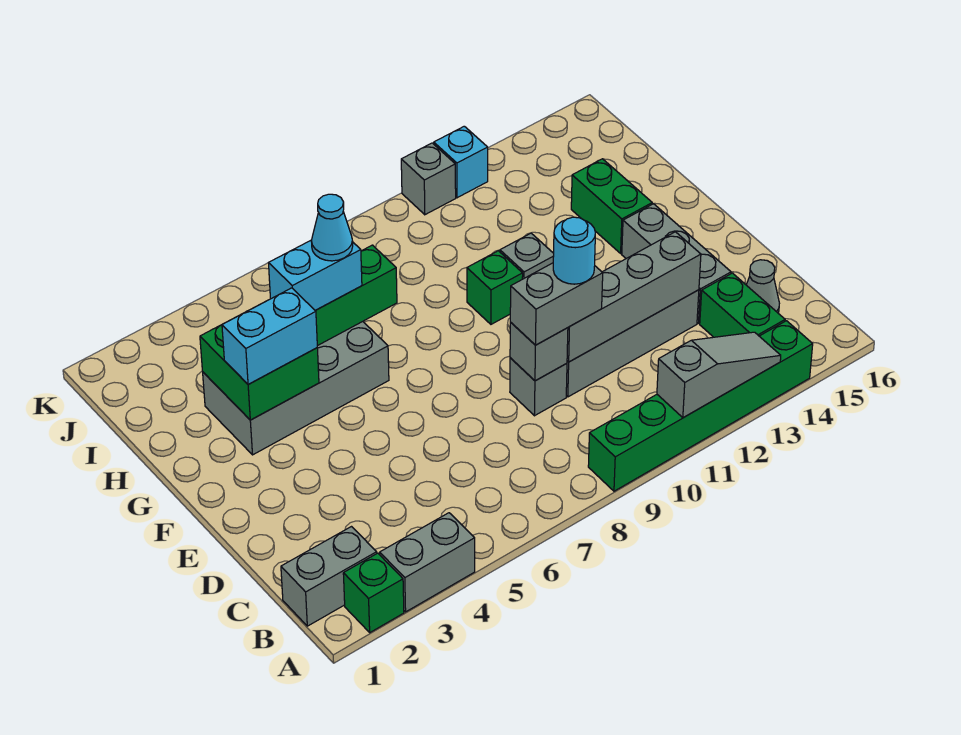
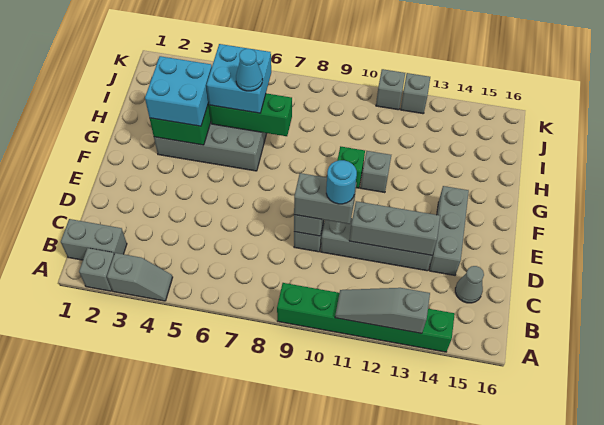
green 1x1 brick [343,553,404,632] -> grey 1x1 brick [79,248,114,291]
grey 1x2 brick [380,513,475,612] -> grey 1x2 slope [107,253,173,301]
grey 1x3 slope [657,332,781,418] -> grey 1x3 slope turned to [335,288,430,333]
green 1x2 brick [700,273,785,337] -> none
grey 1x4 brick [567,232,701,362] -> grey 1x3 brick [350,201,440,255]
cyan 1x2 brick [222,288,317,385] -> cyan 2x2 brick [145,56,212,126]
green 1x2 brick [571,159,652,253] -> none
cyan 1x2 brick [269,241,362,310] -> cyan 2x2 brick [206,44,271,113]
cyan 1x1 brick [434,126,488,198] -> grey 1x1 brick [400,73,430,114]

